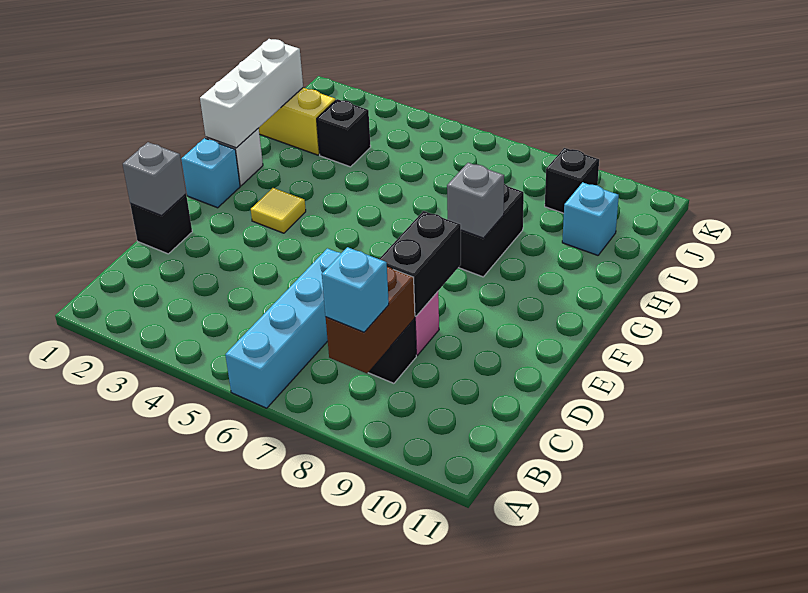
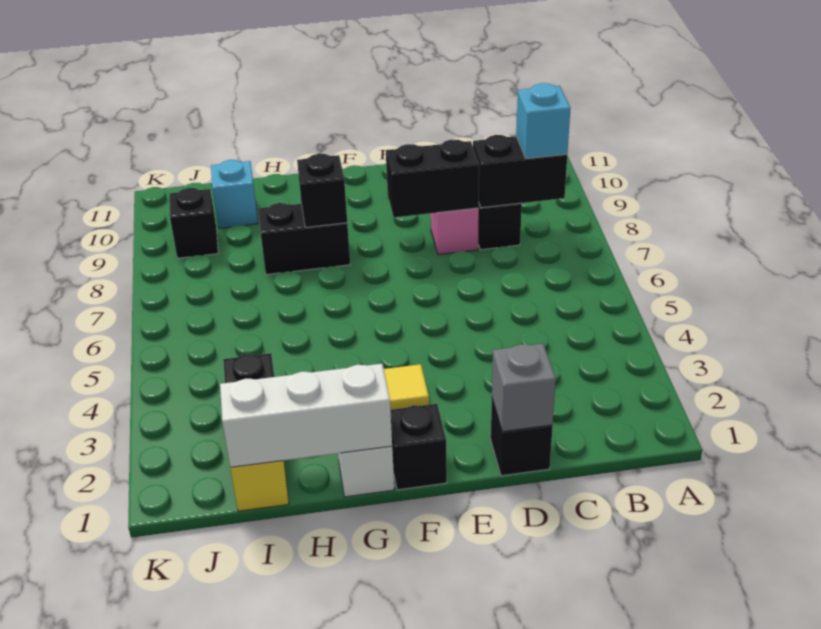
cyan 1x4 brick [225,248,341,408] -> none
brown 1x2 brick [326,267,415,373] -> black 1x2 brick [473,135,567,208]
cyan 1x1 brick [181,138,240,208] -> black 1x1 brick [391,404,447,490]
grey 1x1 brick [447,163,504,238] -> black 1x1 brick [297,154,347,227]

